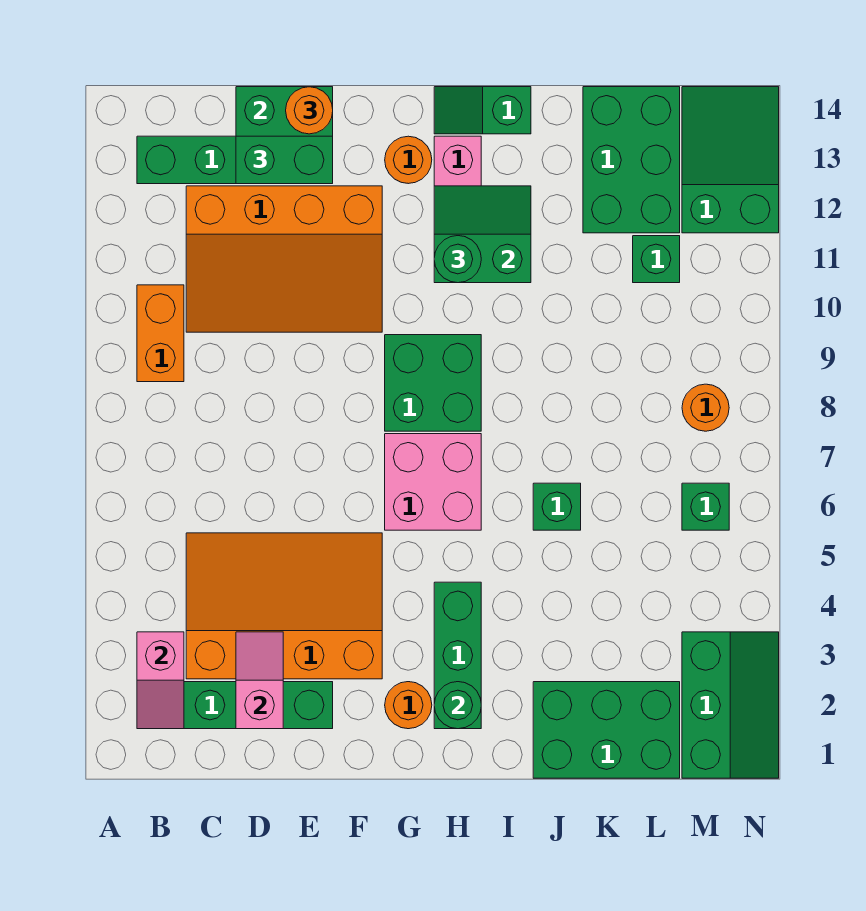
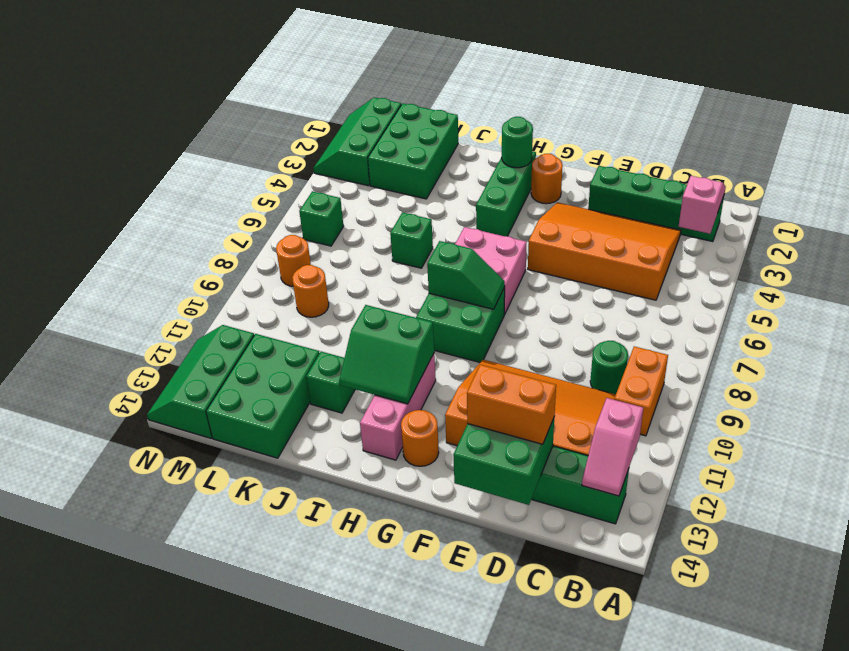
orange 3x4 slope [186,533,382,679] -> orange 3x4 slope turned to [528,202,681,300]
pink 1x2 slope [236,632,283,729] -> pink 1x2 slope moved to [582,398,643,496]
green 1x2 brick [236,136,333,184] -> orange 1x2 brick [467,365,556,444]
orange 1x1 round brick [286,87,333,134] -> orange 1x1 round brick moved to [292,265,329,317]
green 1x1 round brick [434,236,481,283] -> green 1x1 round brick moved to [590,341,628,394]
green 1x2 slope [434,87,531,134] -> green 1x2 slope moved to [427,241,505,309]
green 2x3 brick [533,682,680,778] -> green 2x3 brick turned to [368,103,458,199]
green 1x1 brick [633,236,680,283] -> green 1x1 brick moved to [306,352,355,413]
green 2x3 slope [682,87,779,233] -> green 2x3 slope turned to [147,325,254,438]

